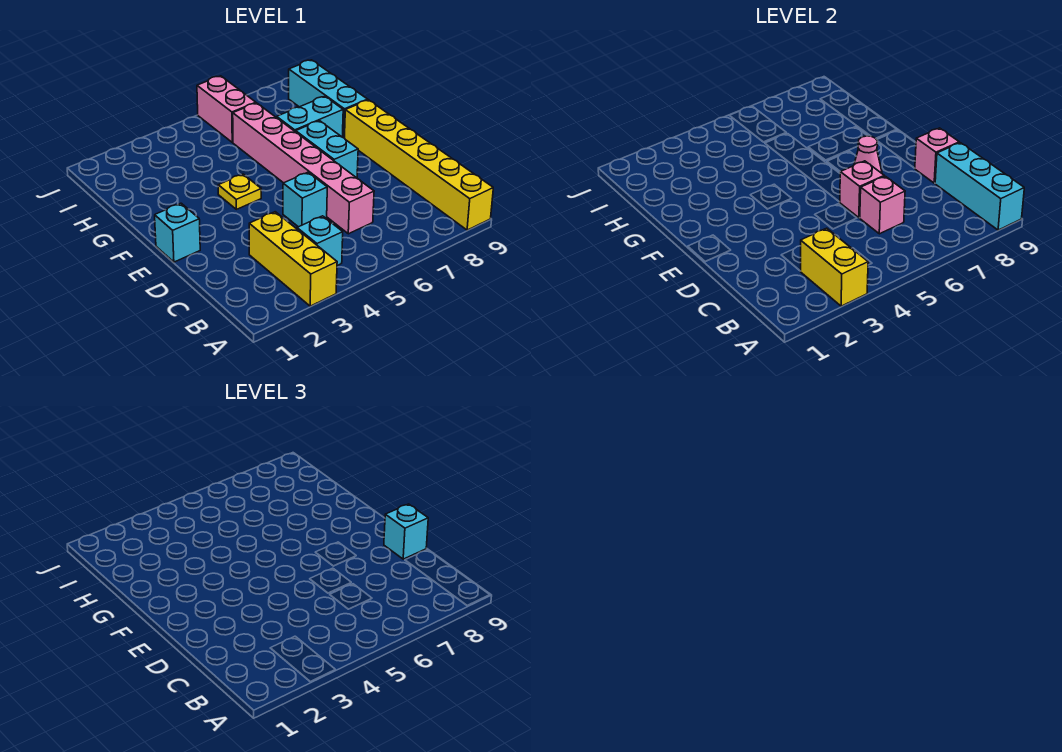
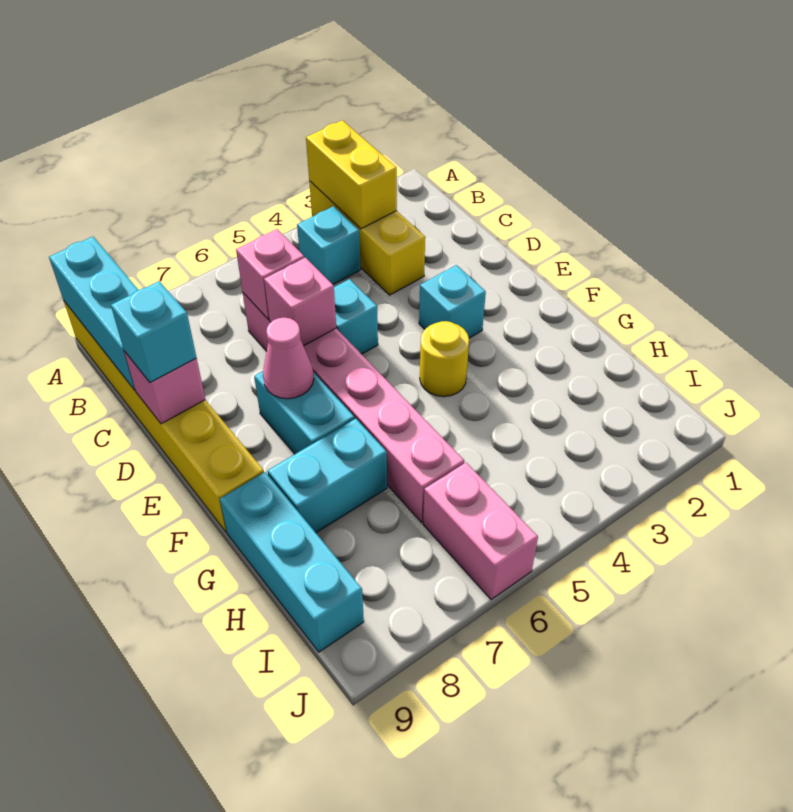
cyan 1x1 brick [155,203,200,262] -> cyan 1x1 brick moved to [419,265,486,338]
yellow 1x1 plate [218,174,261,209] -> yellow 1x1 round brick [420,321,469,397]

